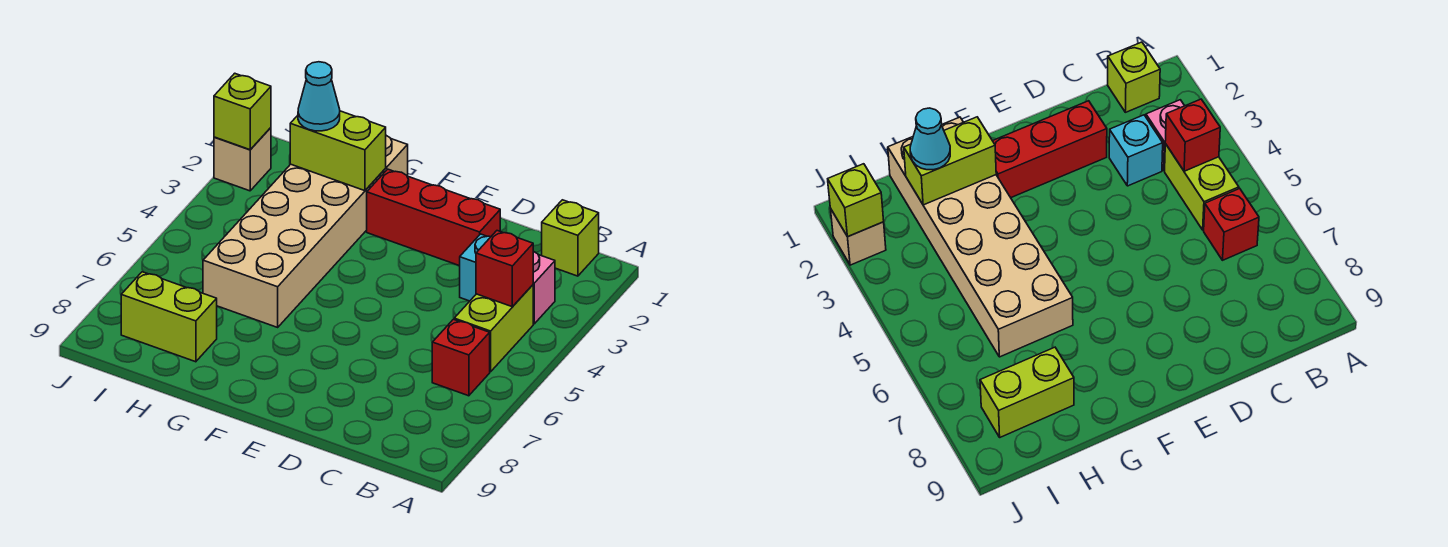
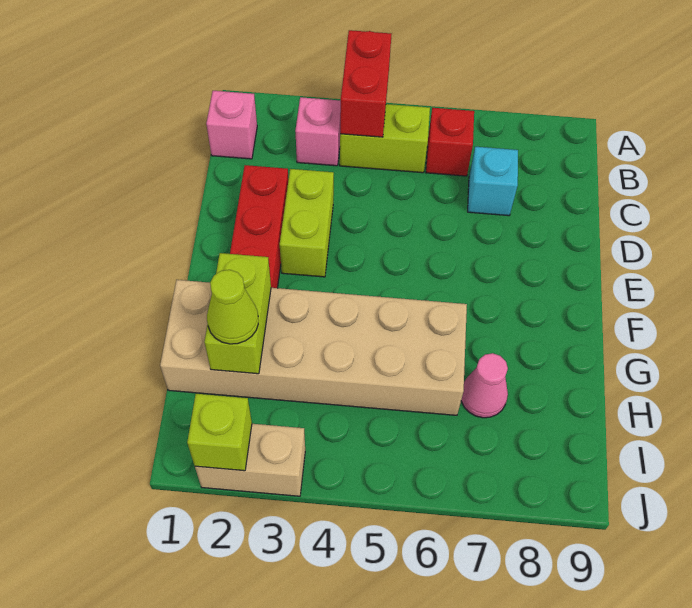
lime 1x1 brick [541,200,599,276] -> pink 1x1 brick [206,91,257,159]
red 1x1 brick [476,231,533,307] -> red 1x2 brick [340,30,391,137]
cyan 1x1 brick [460,234,490,301] -> cyan 1x1 brick moved to [468,147,518,216]
cyan 1x1 cone [298,62,340,131] -> lime 1x1 cone [207,270,258,344]
none -> pink 1x1 cone [461,353,508,418]
lime 1x2 brick [121,272,217,362] -> lime 1x2 brick moved to [280,169,334,277]
tan 1x1 brick [214,128,271,191] -> tan 1x2 brick [195,424,305,496]

